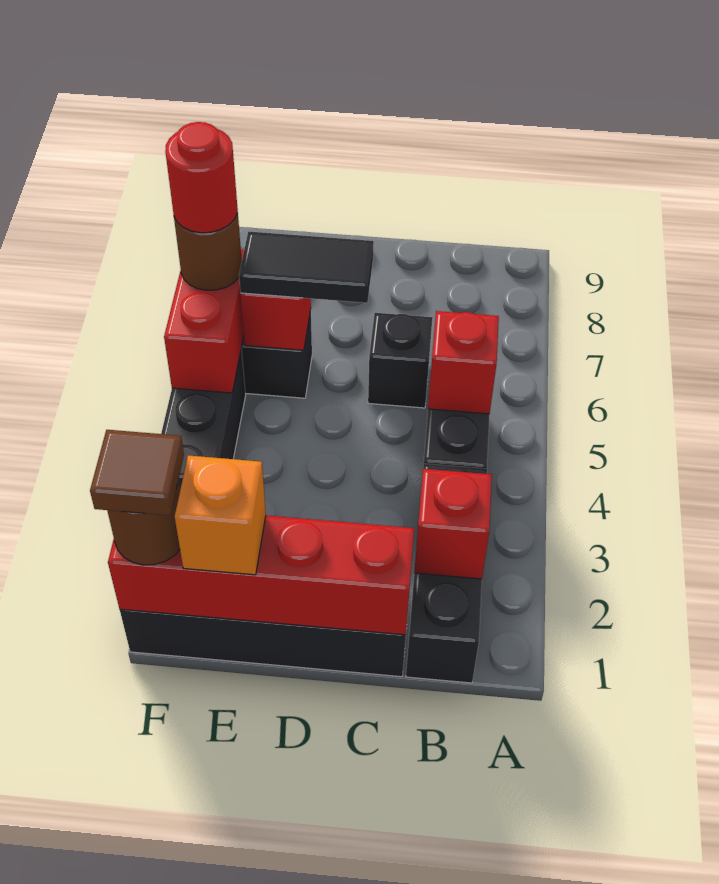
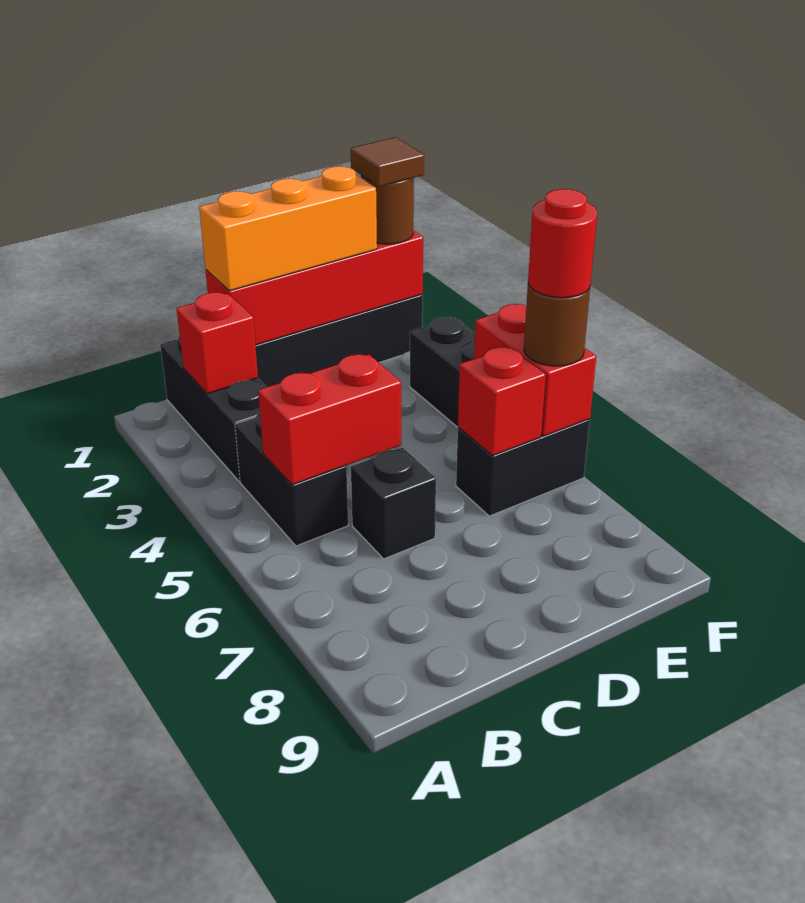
red 1x1 brick [428,311,499,414] -> red 1x2 brick [258,354,401,485]
black 1x2 tile [239,232,374,303] -> none
orange 1x1 brick [175,455,266,575] -> orange 1x3 brick [199,166,377,291]

